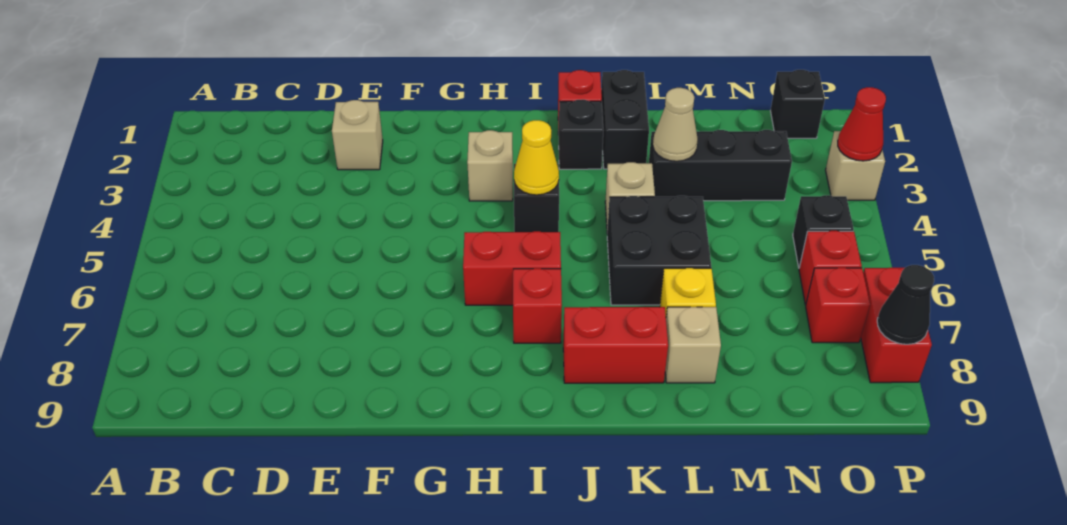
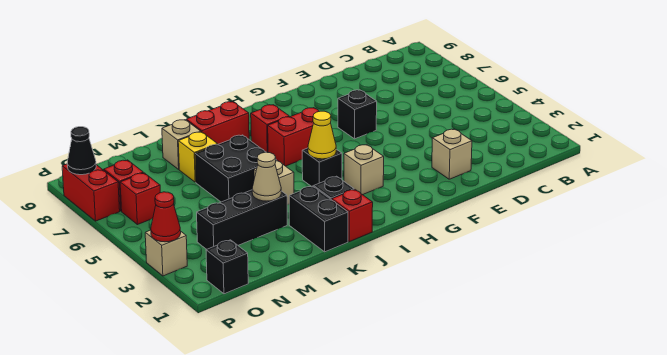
black 1x1 brick [793,195,854,268] -> black 1x1 brick moved to [338,90,377,139]

